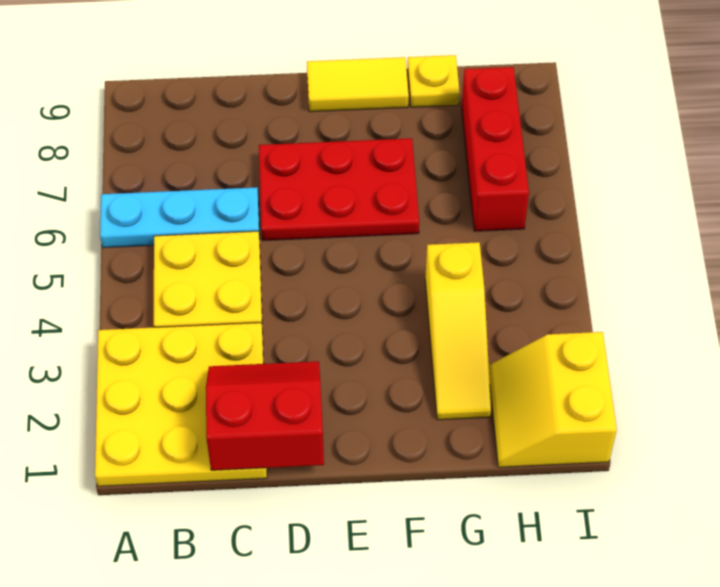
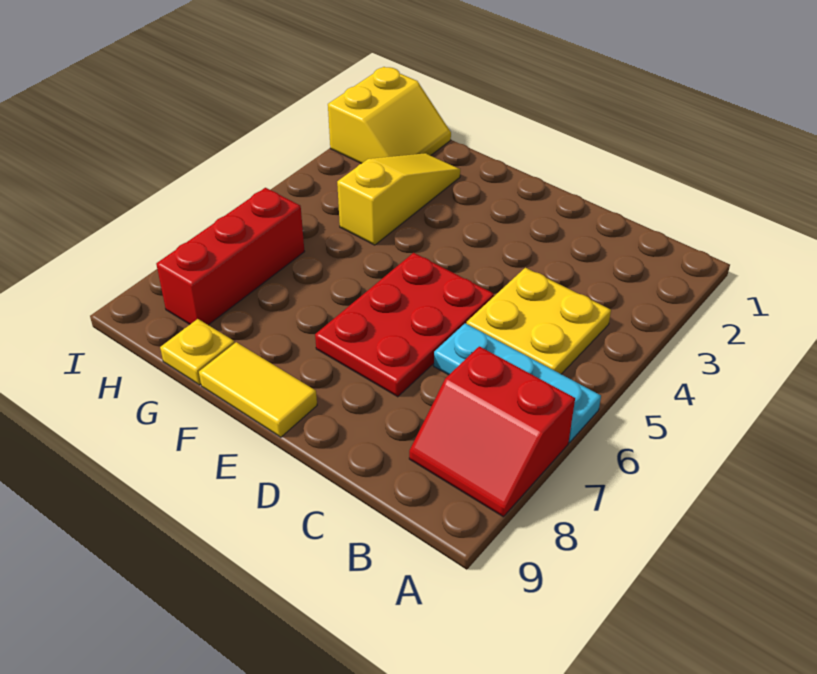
yellow 3x3 plate [95,323,267,486] -> none
red 2x2 slope [206,361,324,470] -> red 2x2 slope moved to [409,346,575,517]
red 2x3 plate [259,138,419,241] -> red 2x3 plate turned to [315,253,494,397]

